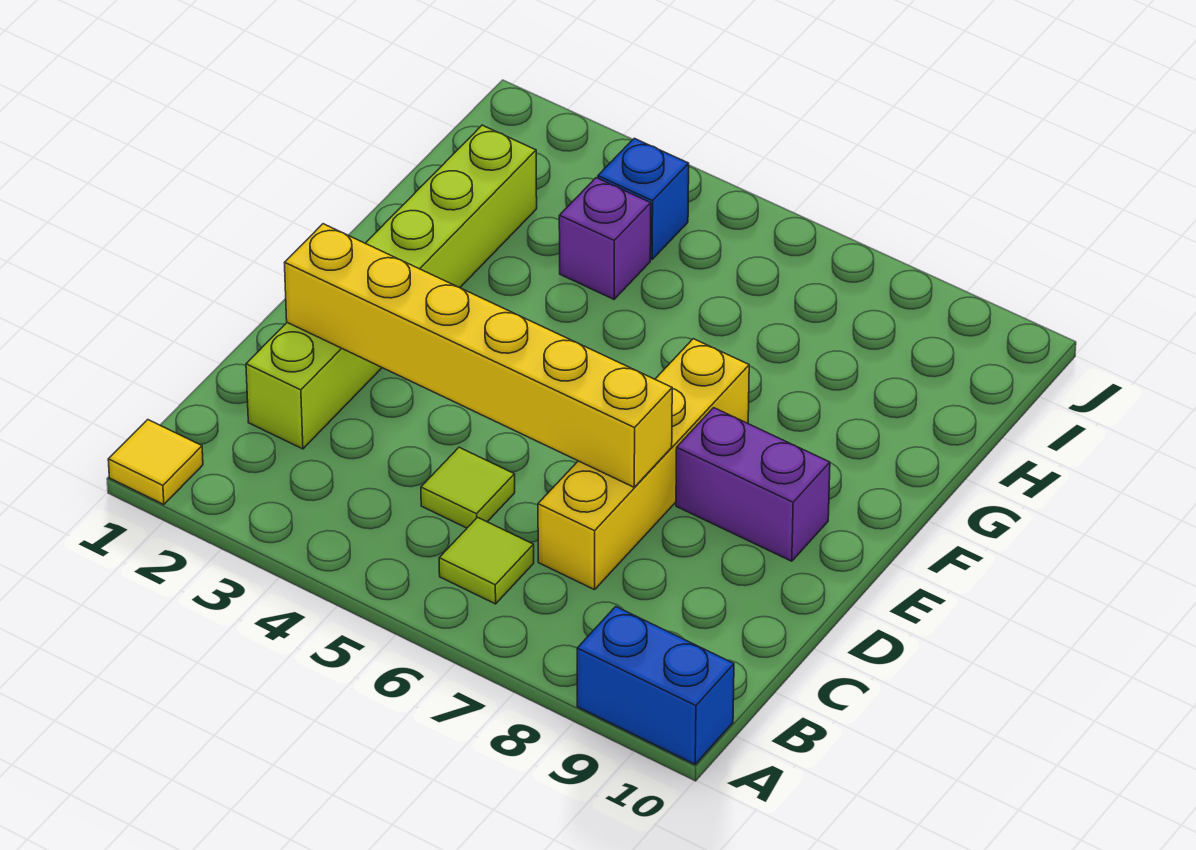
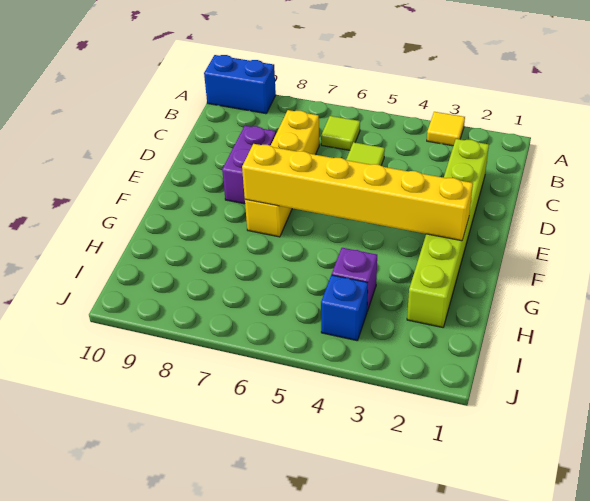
yellow 1x1 tile [108,420,203,505] -> yellow 1x1 tile moved to [427,112,465,146]
yellow 1x6 brick [284,224,672,487] -> yellow 1x6 brick moved to [242,144,473,241]
purple 1x2 brick [676,408,830,561] -> purple 1x2 brick turned to [222,126,276,204]

